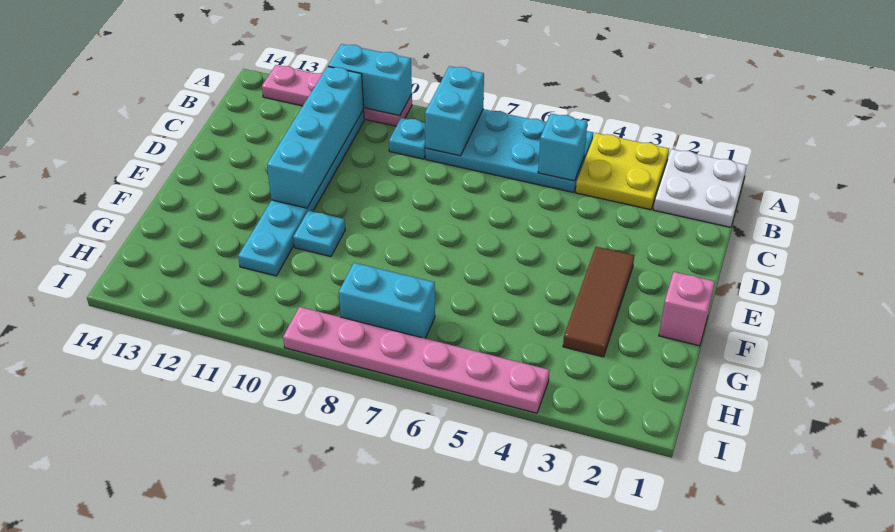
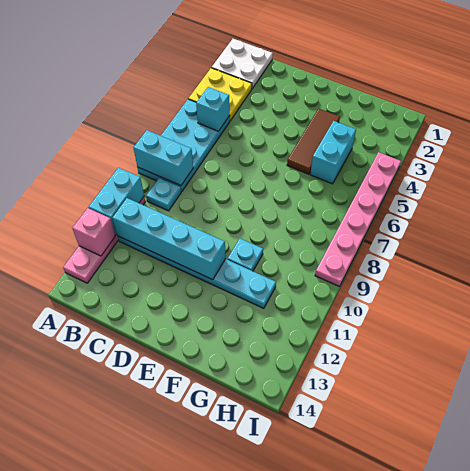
brown 1x3 tile [563,247,634,357] -> brown 1x3 tile turned to [287,109,340,174]
pink 1x1 brick [659,272,715,346] -> pink 1x1 brick moved to [72,208,115,256]
cyan 1x2 brick [339,263,435,338] -> cyan 1x2 brick moved to [310,121,356,184]

